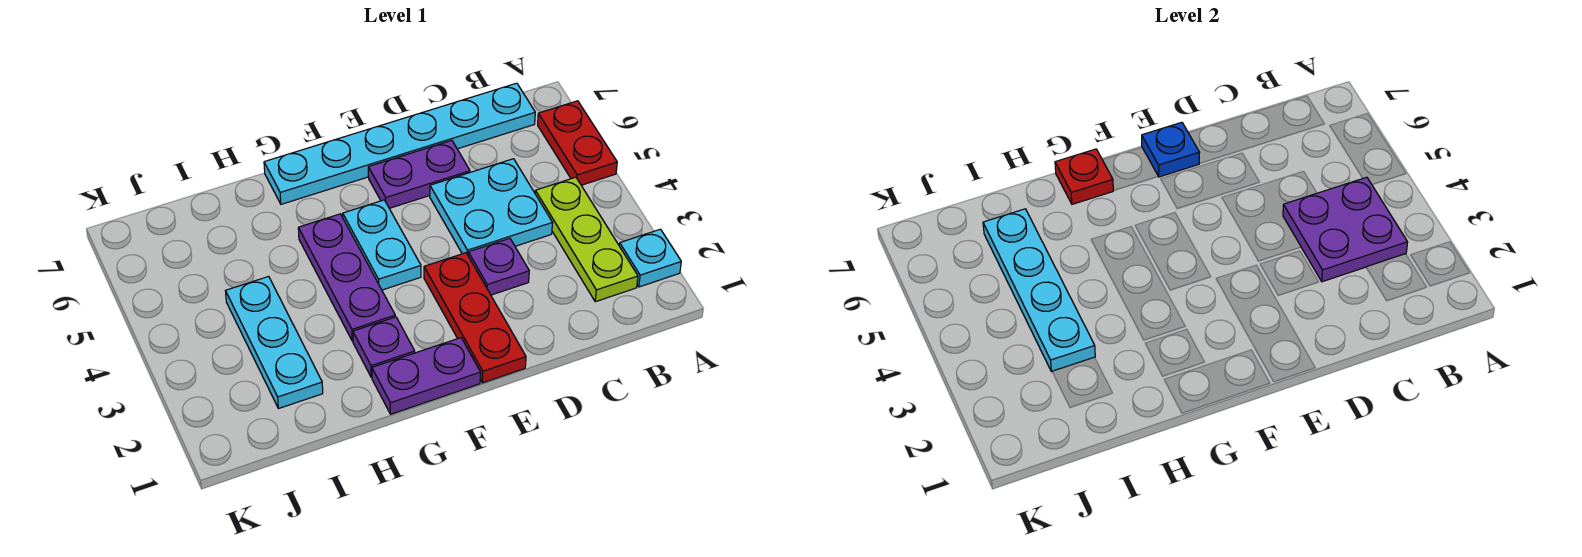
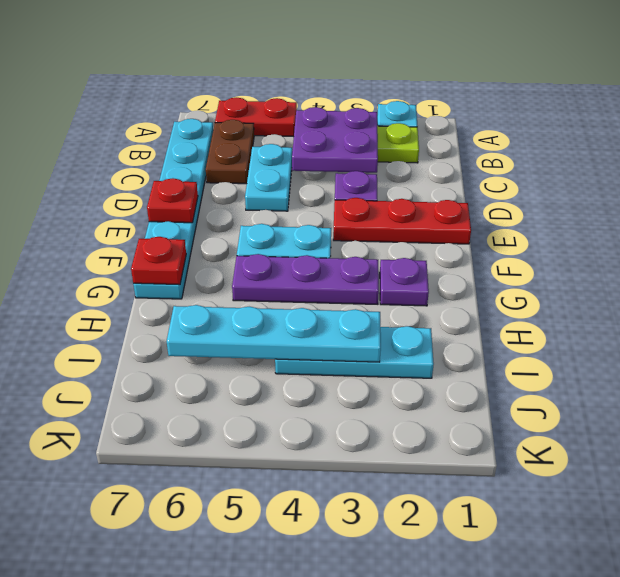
none -> brown 1x2 plate [206,120,254,184]
cyan 2x2 plate [430,159,553,255] -> cyan 1x2 plate [245,144,292,211]
purple 1x2 plate [368,140,470,208] -> none
blue 1x1 plate [1142,122,1200,177] -> red 1x1 plate [147,178,198,223]
purple 1x2 plate [372,338,481,414] -> none

